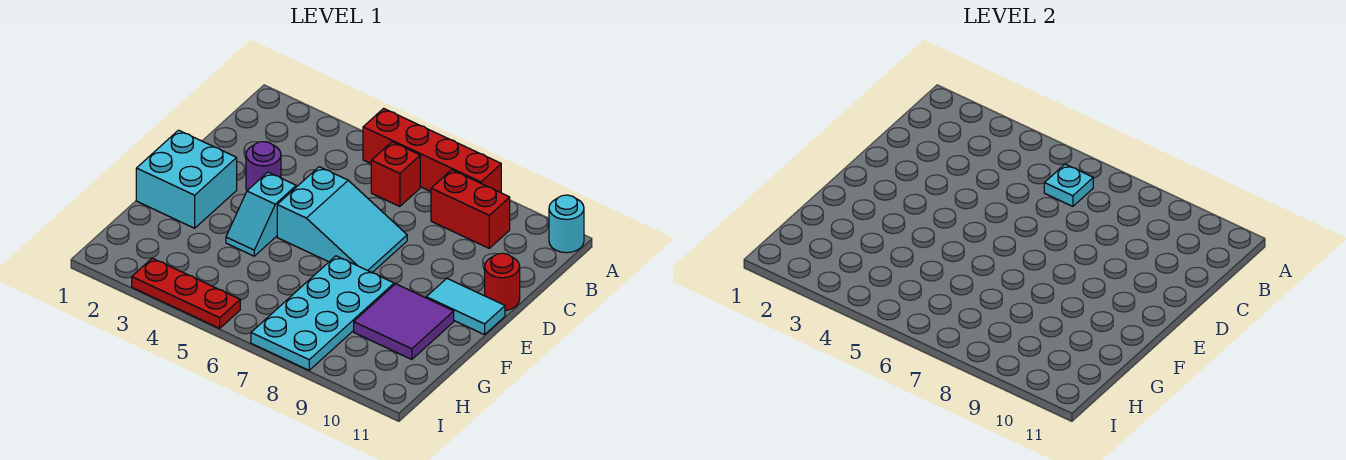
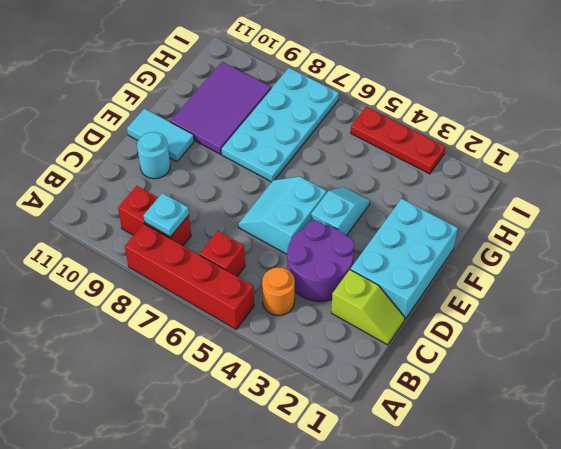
cyan 1x1 round brick [549,195,584,253] -> cyan 1x1 round brick moved to [137,132,170,179]
none -> orange 1x1 round brick [262,267,295,316]
cyan 1x1 plate [1044,164,1093,206] -> cyan 1x1 plate moved to [144,193,189,237]
none -> lime 1x2 slope [331,270,405,345]
purple 1x1 round brick [246,142,281,190] -> purple 2x2 round brick [287,221,354,301]
cyan 2x3 slope [277,167,407,273] -> cyan 2x2 slope [238,177,327,254]
red 1x1 round brick [485,253,520,311] -> none
cyan 2x2 brick [136,130,237,228] -> cyan 2x3 brick [350,199,458,319]
purple 2x2 tile [354,284,454,360] -> purple 2x3 tile [170,62,271,154]

